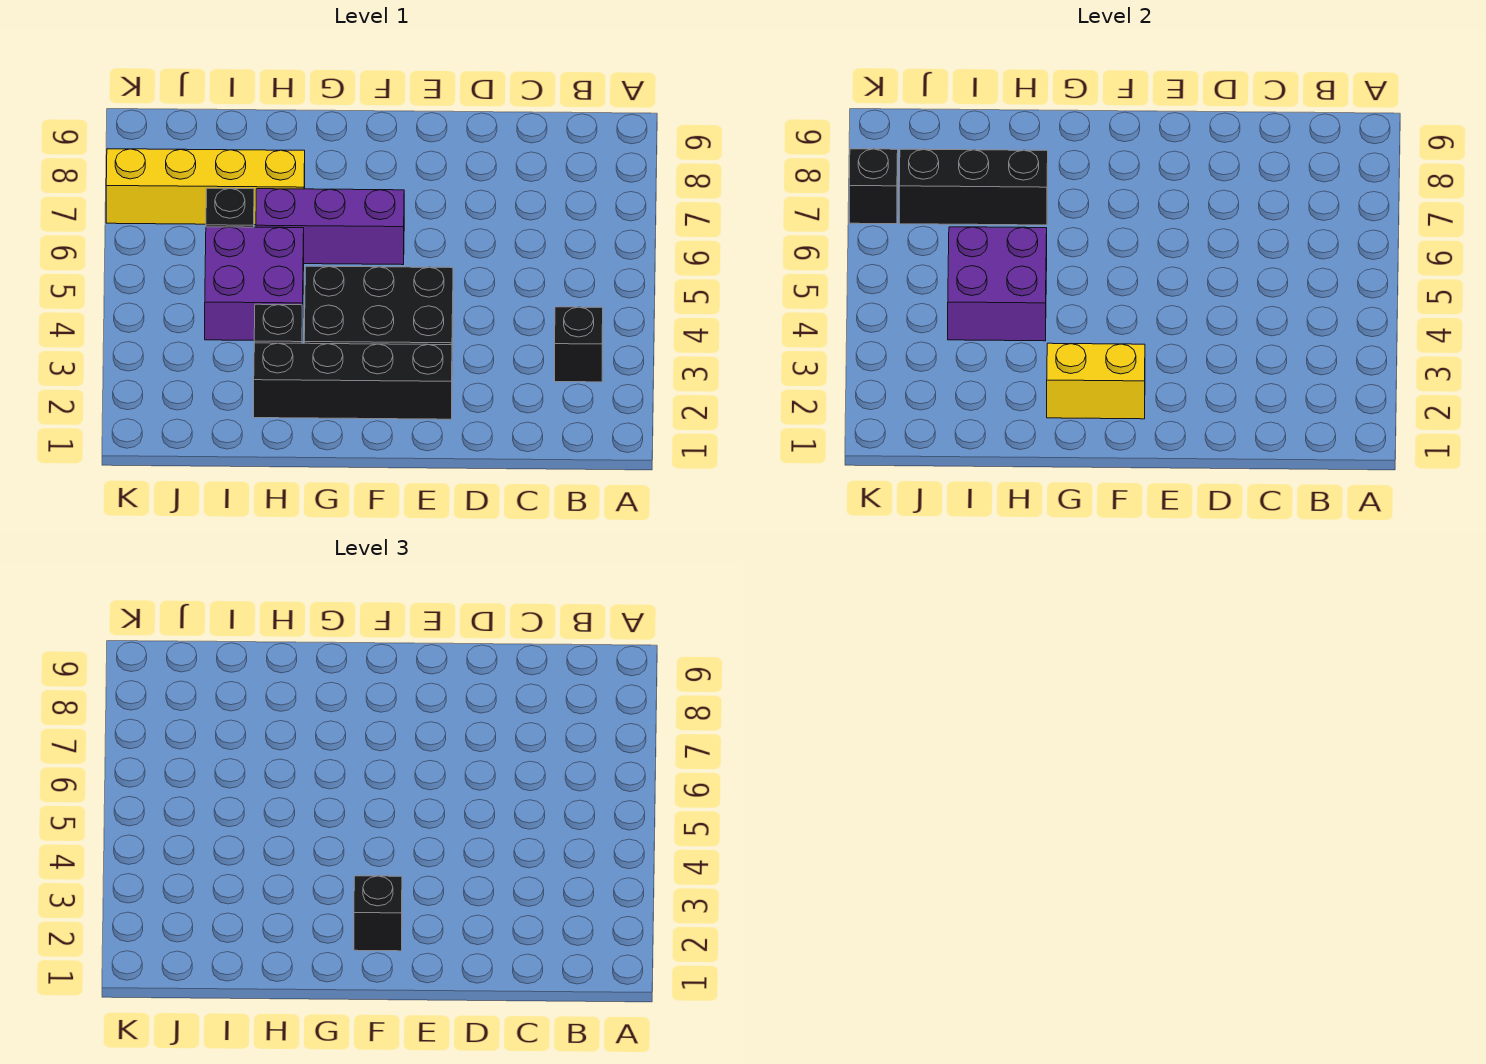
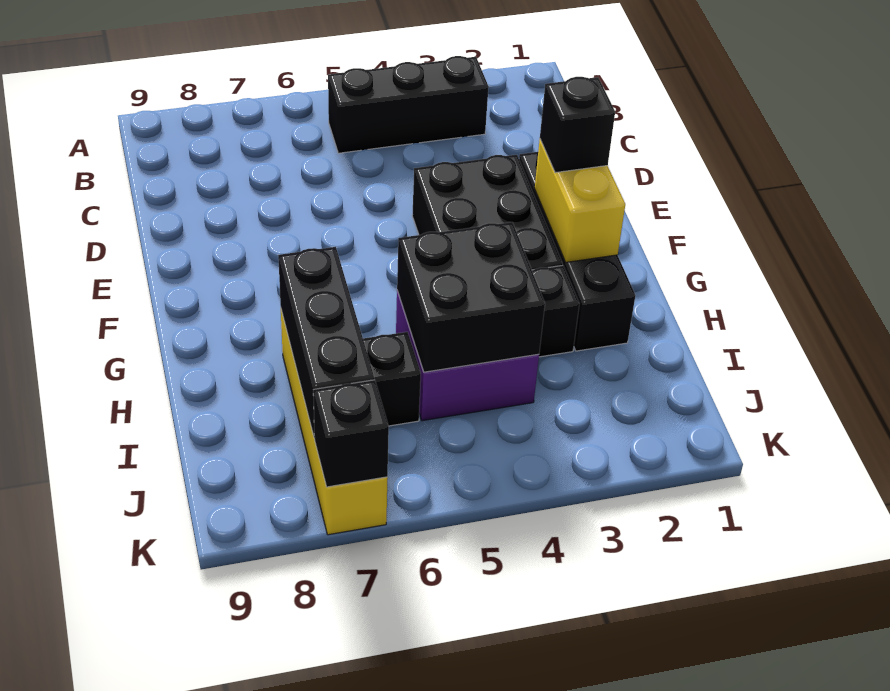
black 1x1 brick [555,307,603,382] -> black 1x3 brick [328,56,489,153]
purple 1x3 brick [256,189,404,265] -> none
purple 2x2 brick [948,227,1047,341] -> black 2x2 brick [397,222,545,372]

